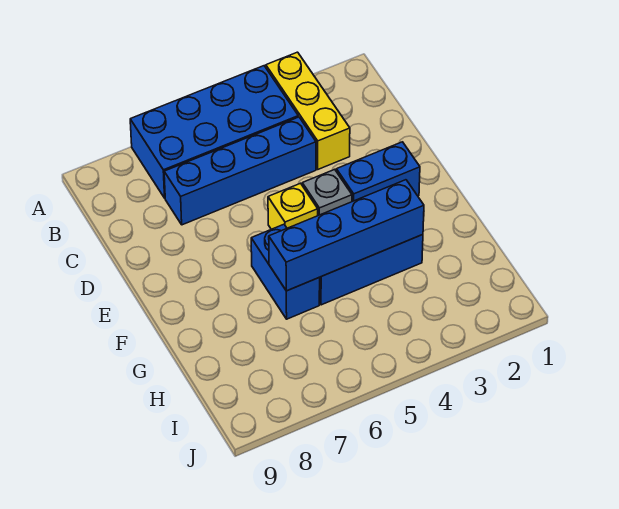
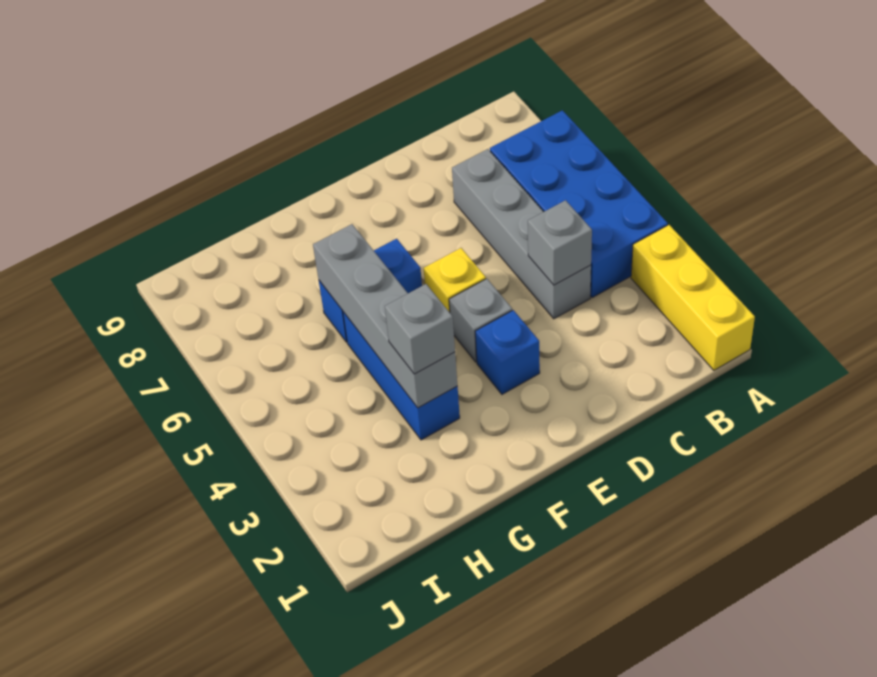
yellow 1x3 brick [266,52,350,169] -> yellow 1x3 brick turned to [631,225,755,370]
blue 1x4 brick [164,117,316,225] -> grey 1x4 brick [452,149,591,319]
none -> grey 1x1 brick [528,200,592,285]
blue 1x2 brick [336,142,420,202] -> blue 1x1 brick [475,310,540,394]
blue 1x4 brick [269,180,424,291] -> grey 1x4 brick [313,224,457,408]
none -> grey 1x1 brick [385,284,455,374]

